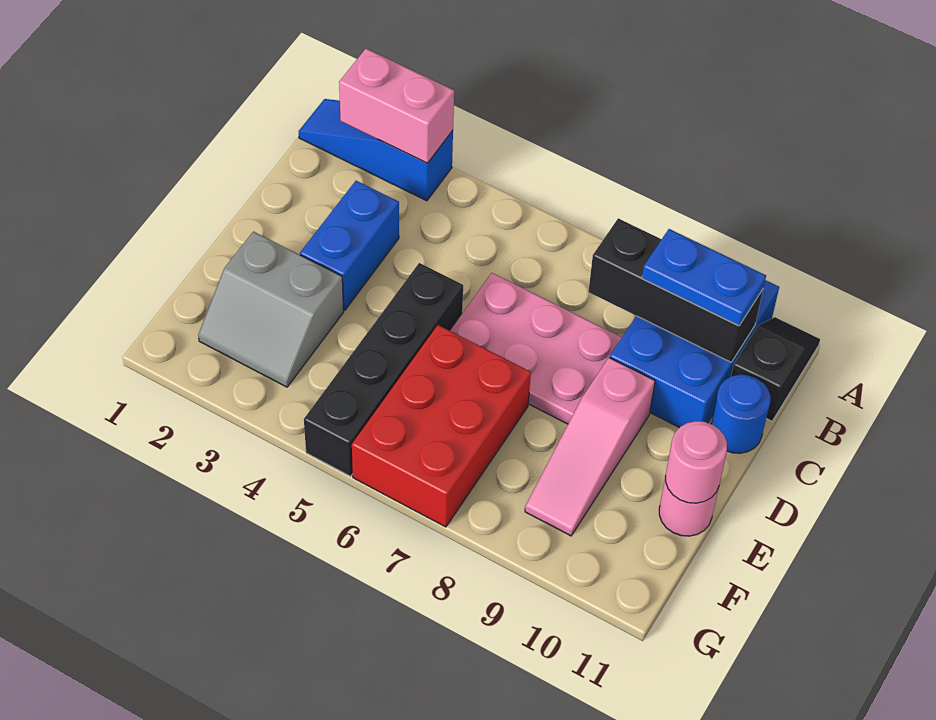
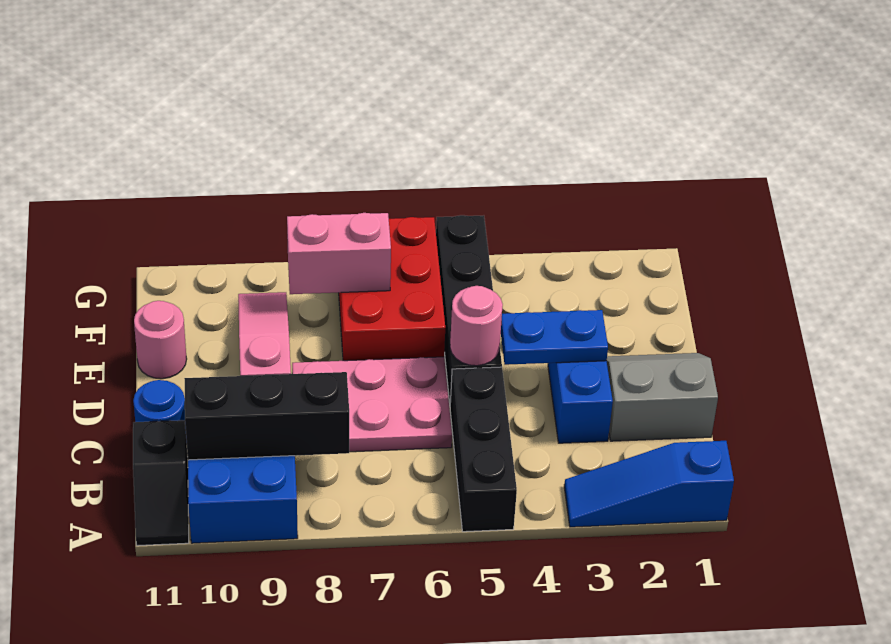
blue 1x3 slope [299,99,453,201] -> blue 1x3 slope turned to [564,441,734,527]
pink 1x2 brick [339,49,454,163] -> pink 1x2 brick moved to [287,213,391,294]
none -> black 1x3 brick [450,367,517,532]
blue 1x2 plate [642,229,766,326] -> blue 1x2 plate moved to [501,310,608,365]
grey 2x2 slope [198,232,344,387] -> grey 2x2 slope moved to [607,353,718,441]
pink 1x1 round brick [666,421,727,503] -> pink 1x1 round brick moved to [450,286,503,366]

